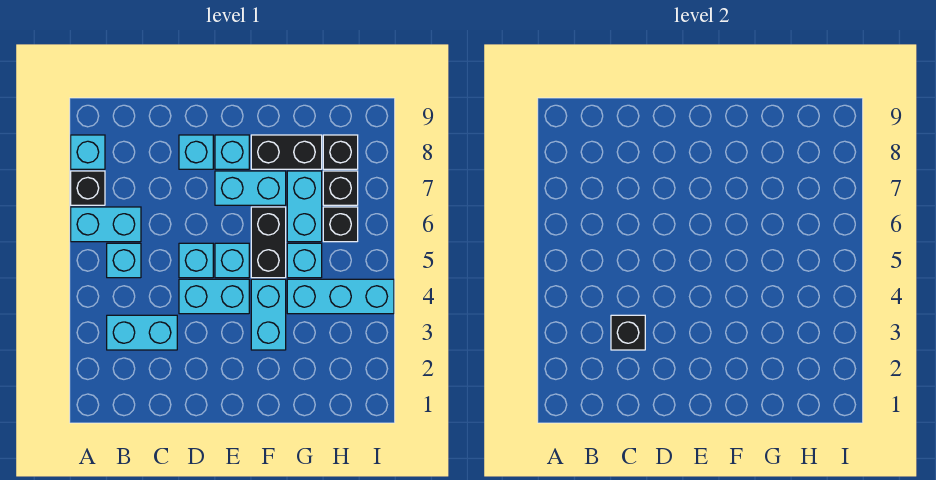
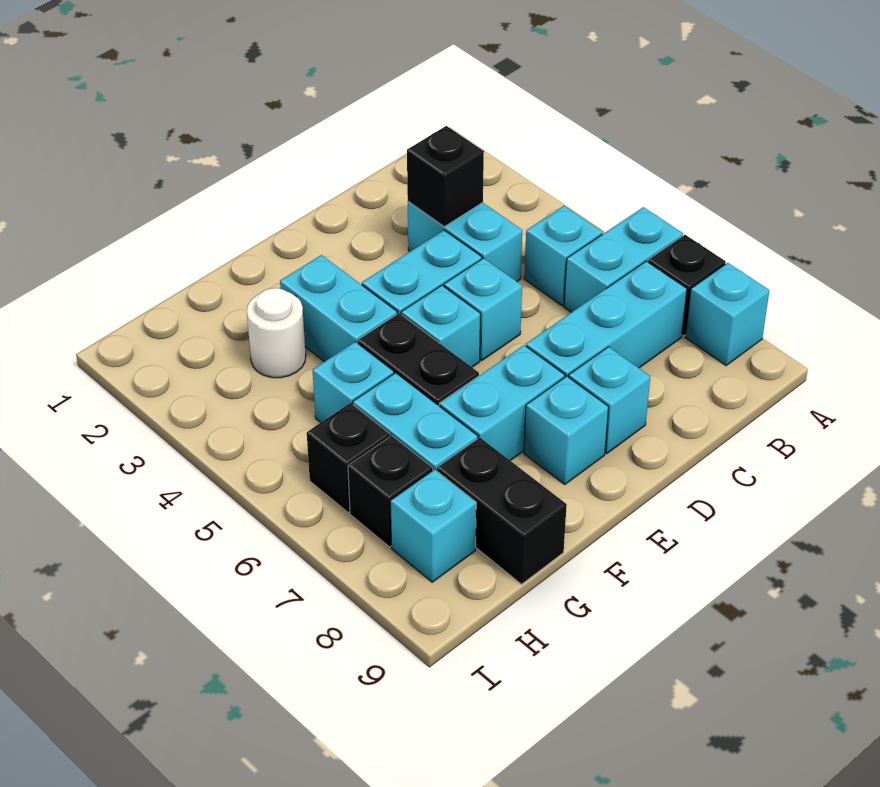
cyan 1x2 brick [107,315,177,350] -> cyan 1x2 brick turned to [408,202,522,281]
black 1x2 brick [251,135,322,169] -> black 1x2 brick turned to [437,438,567,584]
none -> white 1x1 round brick [247,288,306,378]
cyan 1x3 brick [287,279,394,314] -> cyan 1x3 brick moved to [526,261,687,377]
black 1x1 brick [323,135,358,169] -> cyan 1x1 brick [390,469,476,582]

